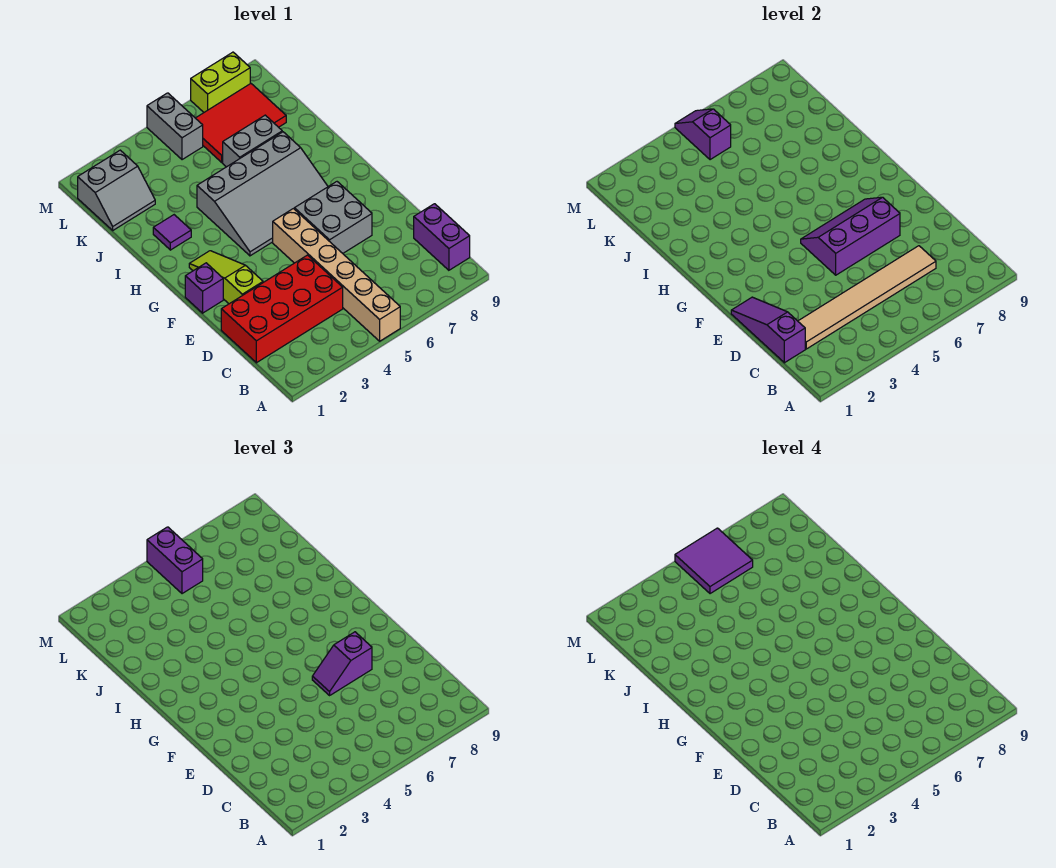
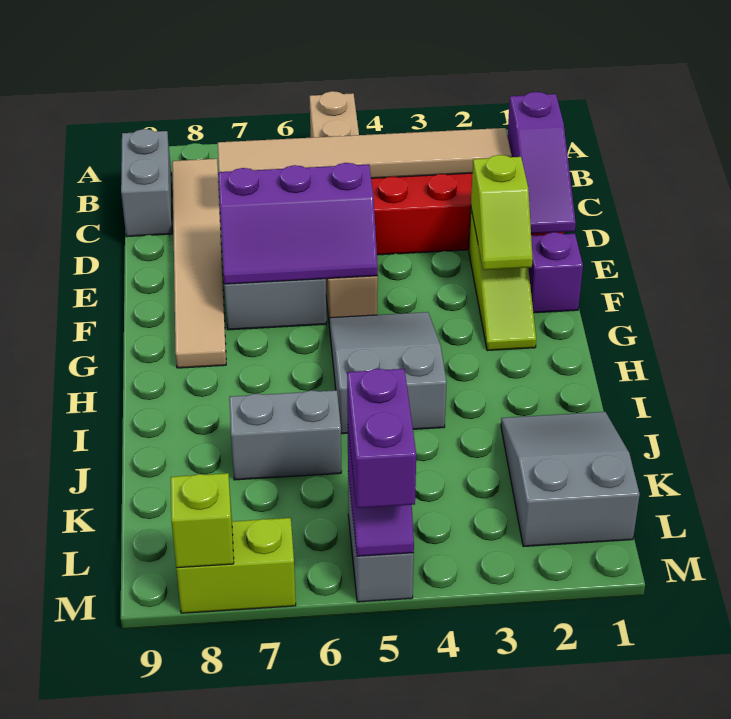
none -> tan 1x6 tile [172,159,226,368]
purple 1x2 brick [414,204,470,270] -> grey 1x2 brick [121,129,172,237]
none -> lime 1x2 slope [471,155,533,270]
purple 1x2 slope [312,632,372,695] -> none
grey 3x4 slope [197,132,328,256] -> grey 2x3 slope [329,312,447,434]
purple 1x1 tile [153,215,191,250] -> none
grey 2x2 slope [78,150,155,230] -> grey 2x3 slope [501,412,640,547]
red 2x3 tile [196,83,286,162] -> none
purple 2x2 tile [675,528,753,594] -> none
none -> lime 1x1 brick [171,473,234,568]

